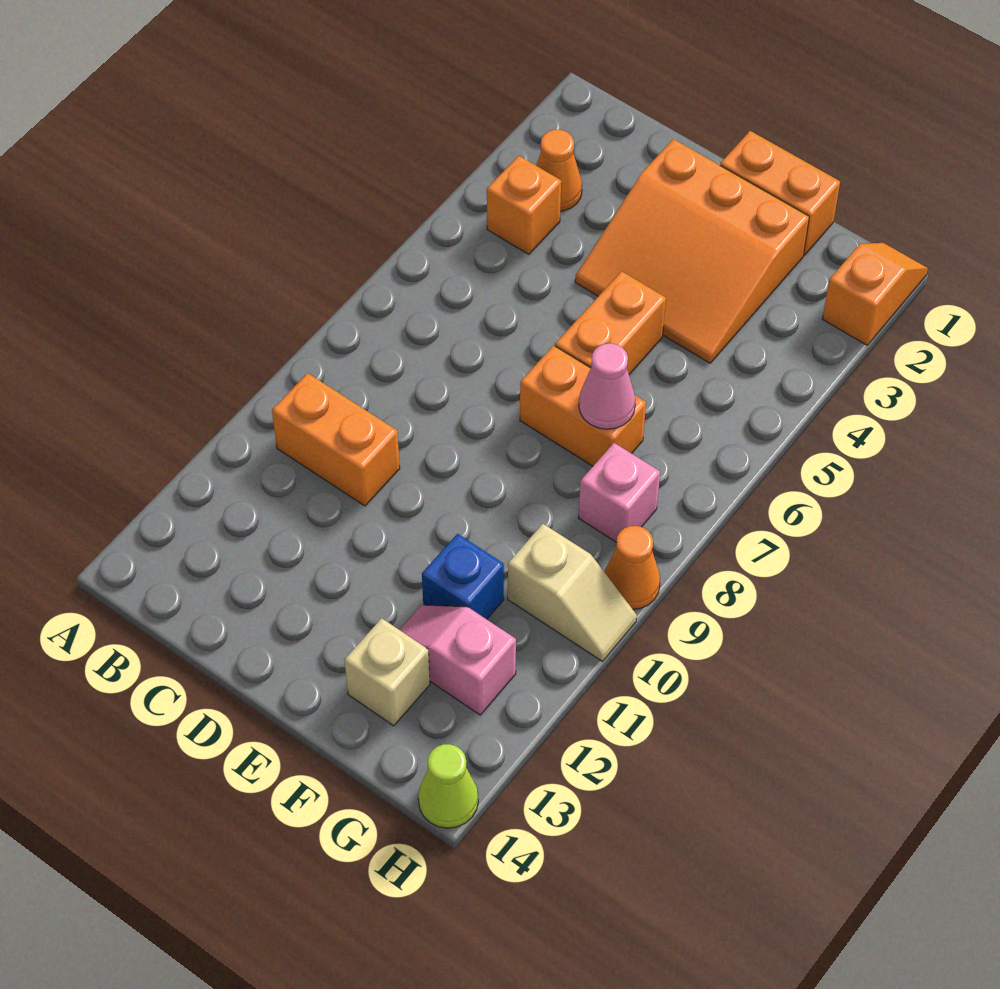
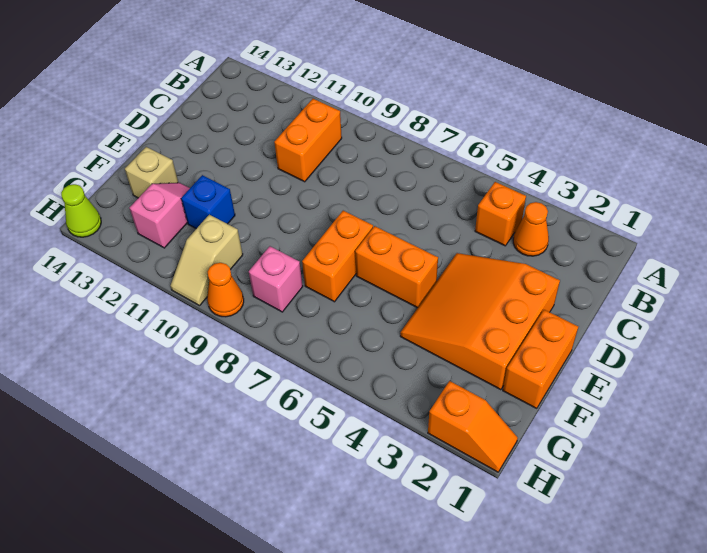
pink 1x1 cone [579,343,636,429] -> none

